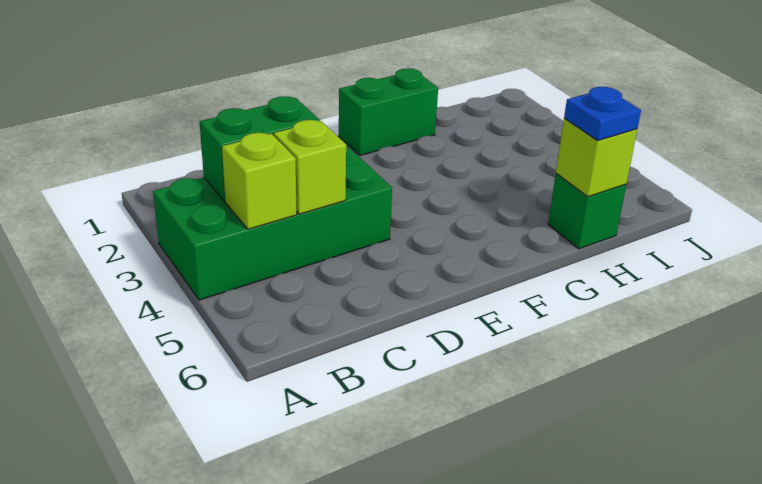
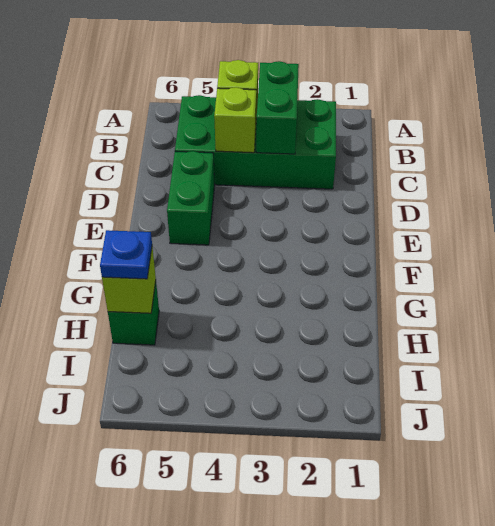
green 2x4 brick [153,146,392,300] -> green 2x4 brick turned to [175,95,336,189]
green 1x2 brick [339,68,438,155] -> green 1x2 brick moved to [167,151,215,245]

